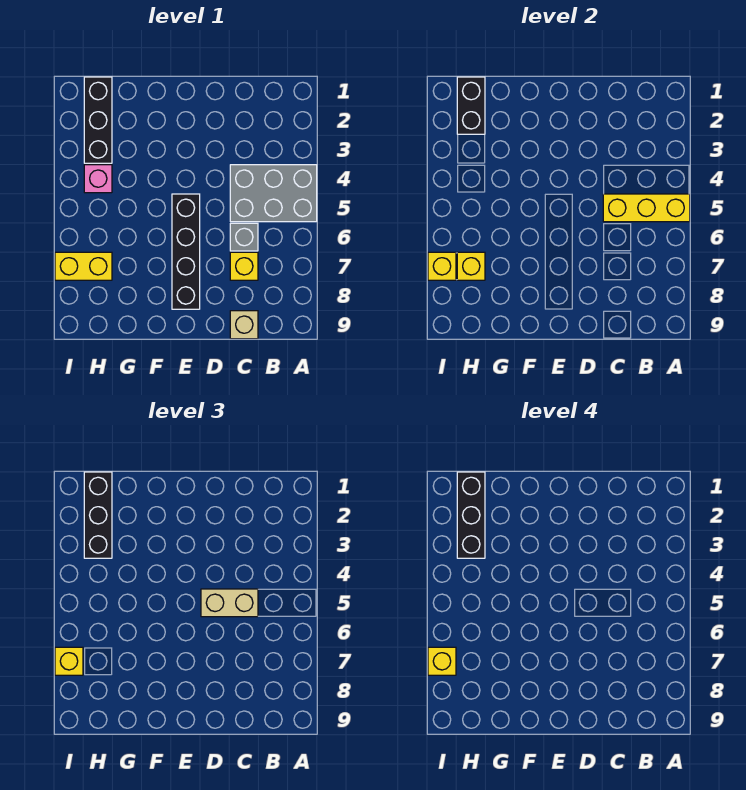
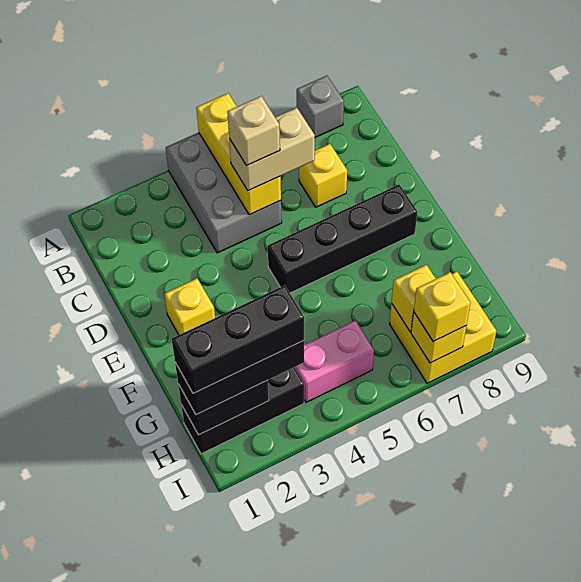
tan 1x2 brick [201,589,258,617] -> tan 1x2 brick turned to [229,108,315,191]
grey 1x1 brick [230,223,258,251] -> grey 1x1 brick moved to [297,76,344,137]
tan 1x1 brick [230,311,258,339] -> tan 1x1 brick moved to [227,96,280,166]
pink 1x1 brick [84,165,112,193] -> pink 1x2 brick [295,320,374,402]
yellow 1x2 brick [55,252,112,280] -> yellow 2x2 brick [390,272,496,383]
yellow 1x1 brick [428,647,456,675] -> yellow 1x1 brick moved to [164,278,215,335]

